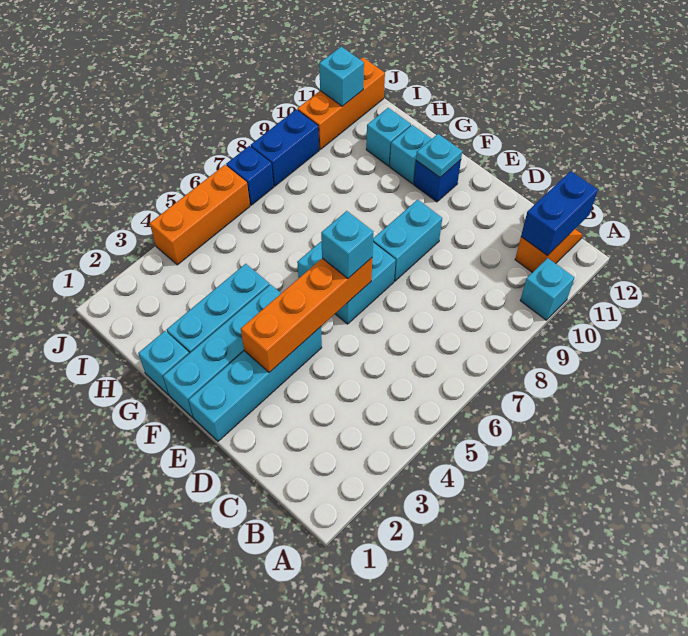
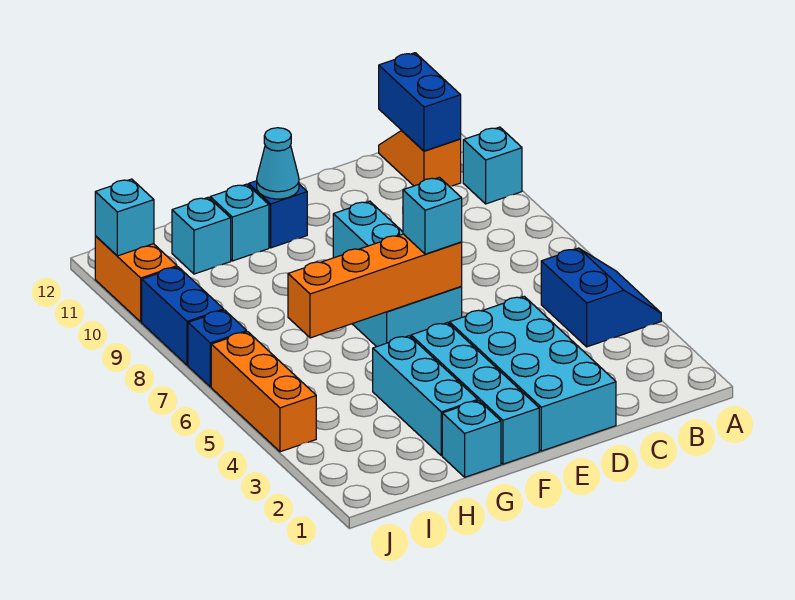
none -> blue 2x2 slope [541,248,661,347]
cyan 1x4 brick [189,327,322,441] -> cyan 2x4 brick [449,296,616,451]
orange 1x4 brick [241,258,372,372] -> orange 1x4 brick turned to [288,234,462,338]
cyan 1x1 plate [416,134,462,177] -> cyan 1x1 cone [257,128,299,199]
orange 1x3 brick [298,58,385,149] -> orange 1x2 brick [95,236,177,322]

